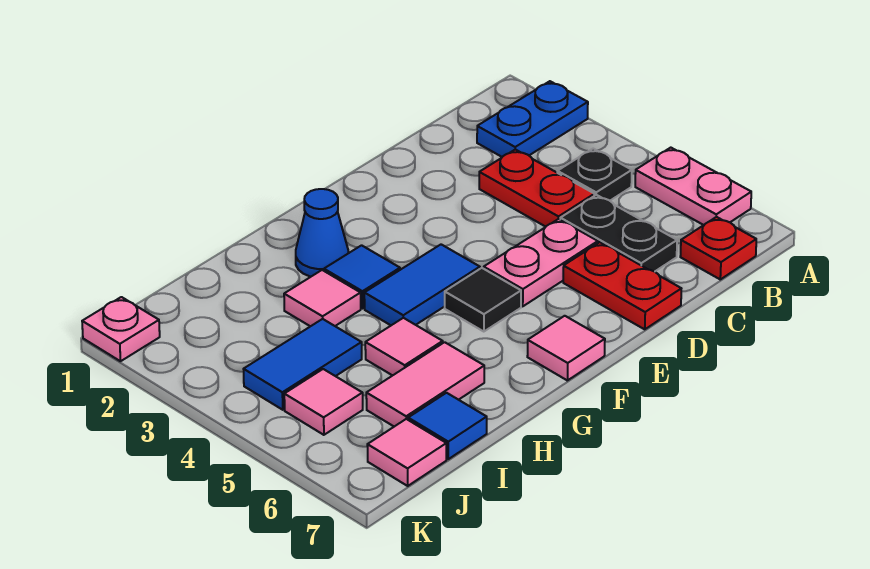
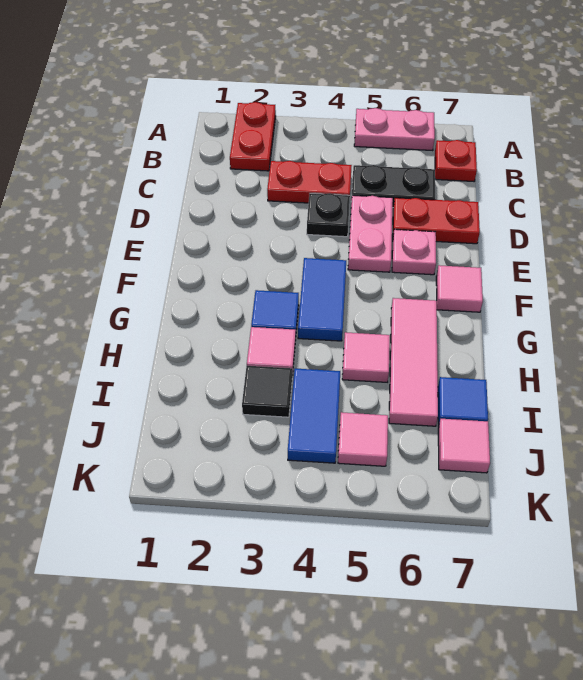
blue 1x2 plate [477,81,588,157] -> red 1x2 plate [230,102,276,171]
black 1x1 plate [557,149,632,200] -> black 1x1 plate moved to [307,193,350,237]
black 1x1 tile [445,268,521,332] -> black 1x1 tile moved to [242,366,292,417]
blue 1x1 cone [296,189,348,277] -> none
pink 1x2 tile [366,342,484,427] -> pink 1x3 tile [389,298,438,426]
pink 1x1 plate [82,297,160,361] -> pink 1x1 plate moved to [392,230,436,275]

